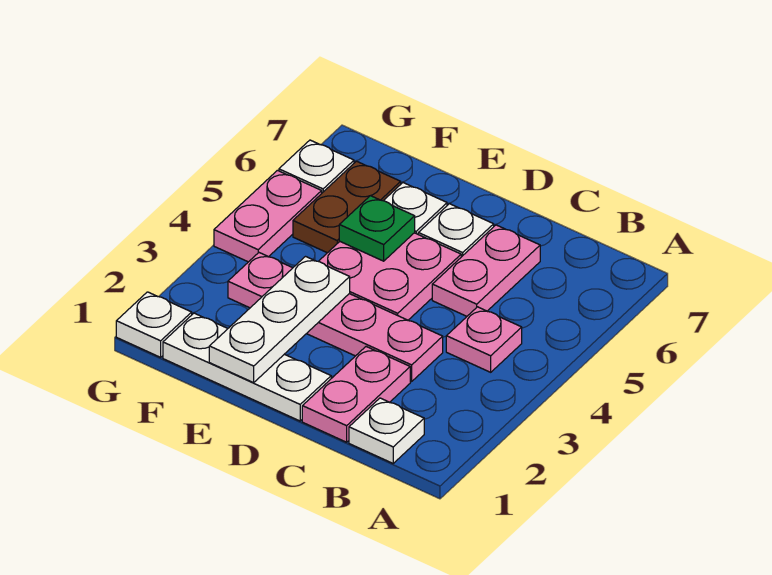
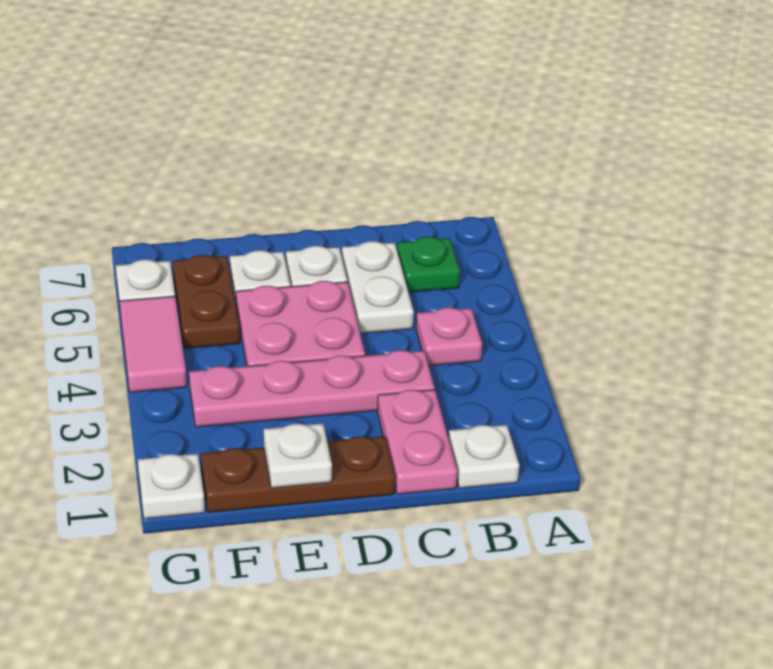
pink 1x2 plate [432,225,540,316] -> white 1x2 plate [342,241,414,333]
white 1x3 plate [163,313,331,421] -> brown 1x3 plate [201,436,395,513]
white 1x3 plate [209,257,350,383] -> white 1x1 plate [264,423,332,488]
green 1x1 plate [339,196,415,261] -> green 1x1 plate moved to [397,237,460,292]
pink 1x2 plate [214,170,322,262] -> pink 1x2 tile [120,296,187,392]

